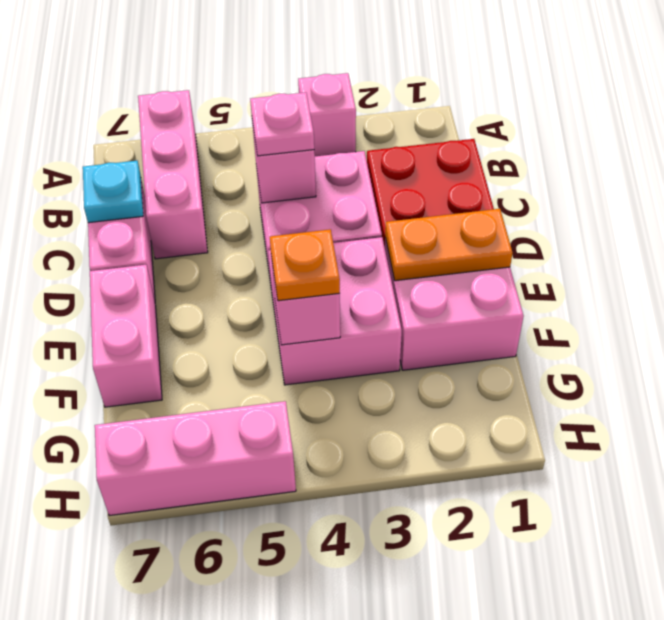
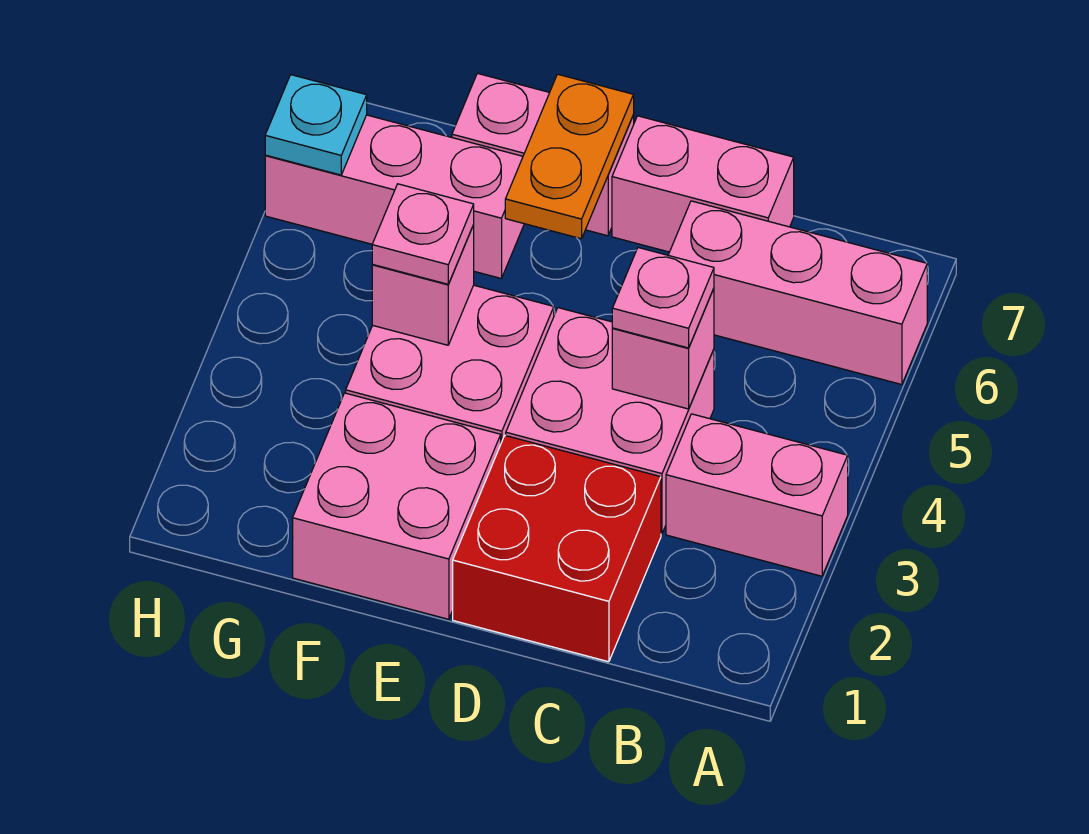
pink 1x1 brick [298,73,356,156] -> pink 1x2 brick [666,414,848,576]
cyan 1x1 plate [83,161,143,223] -> cyan 1x1 plate moved to [265,75,367,175]
orange 1x2 plate [385,209,513,281] -> orange 1x2 plate moved to [505,74,634,239]
orange 1x1 plate [270,229,340,301] -> pink 1x1 plate [372,184,474,284]
pink 1x3 brick [95,401,296,516] -> pink 1x3 brick turned to [265,115,524,278]

